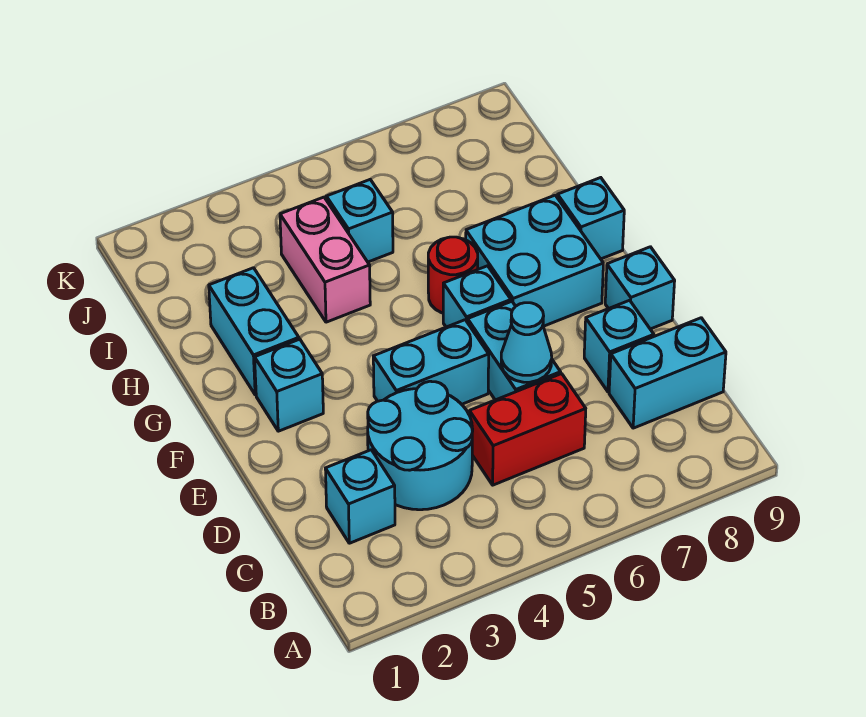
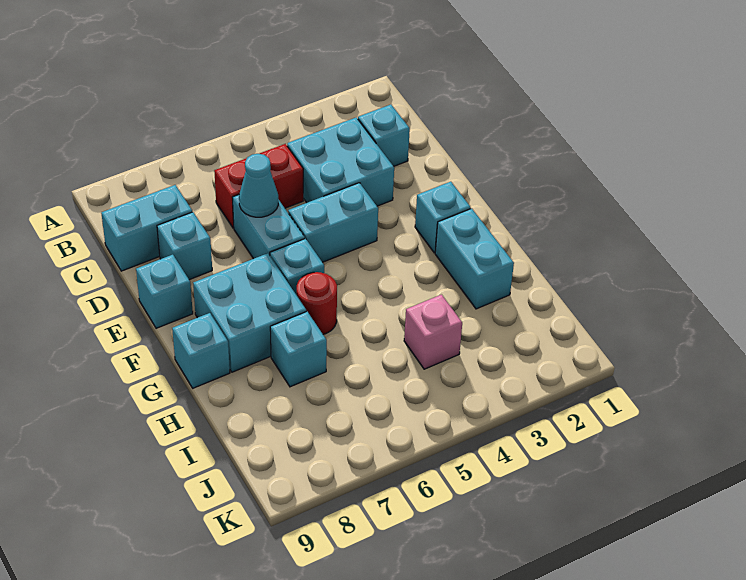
cyan 2x2 round brick [368,381,473,510] -> cyan 2x2 brick [287,118,394,206]
pink 1x2 brick [280,197,370,322] -> pink 1x1 brick [404,295,462,369]
cyan 1x1 brick [326,179,393,262] -> cyan 1x1 brick moved to [270,311,327,387]

